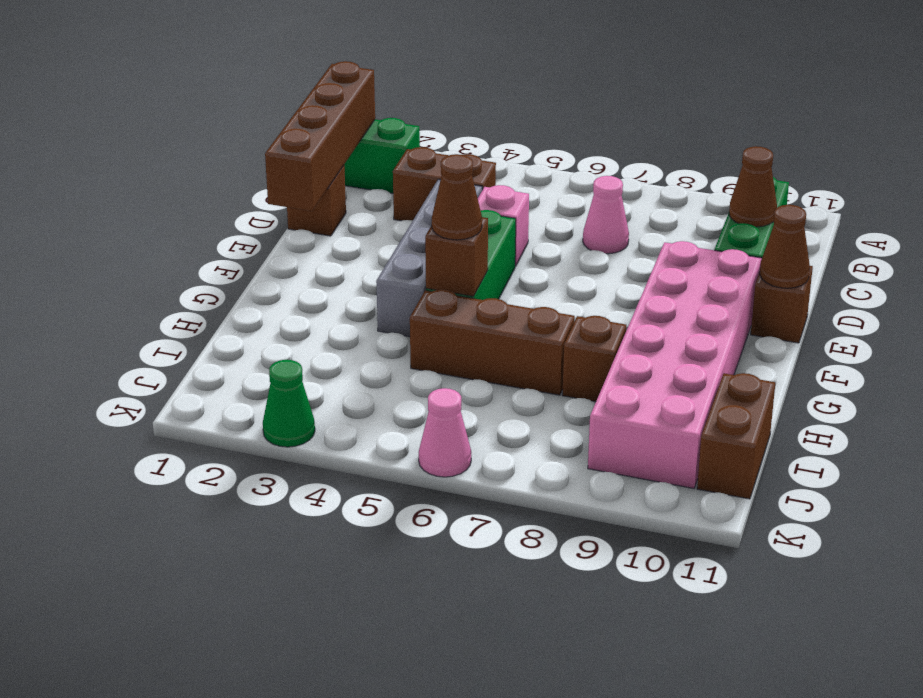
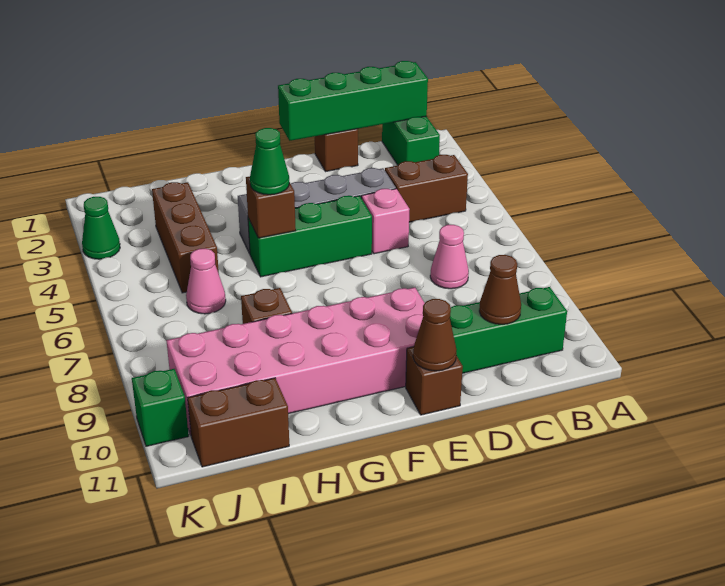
brown 1x4 brick [265,61,375,211] -> green 1x4 brick [278,61,428,141]
brown 1x2 brick [393,147,496,221] -> brown 1x2 brick turned to [385,155,468,222]
brown 1x1 cone [432,154,482,240] -> green 1x1 cone [250,128,289,195]
brown 1x3 brick [410,290,575,395] -> brown 1x3 brick moved to [152,182,219,293]
pink 1x1 cone [419,388,471,477] -> pink 1x1 cone moved to [186,248,226,314]
none -> green 1x1 brick [132,369,189,446]

